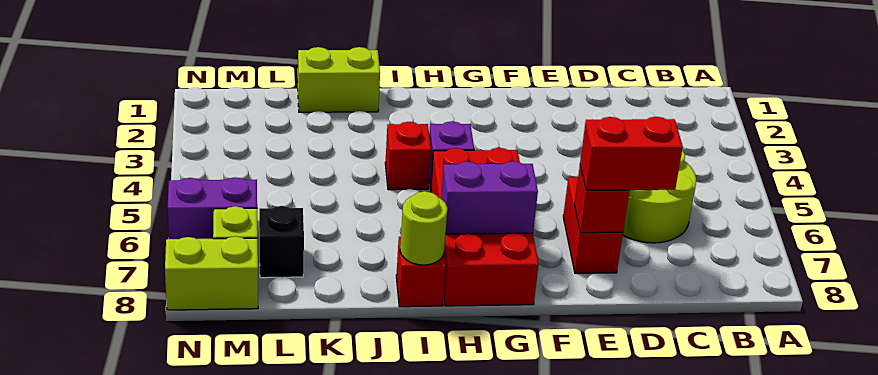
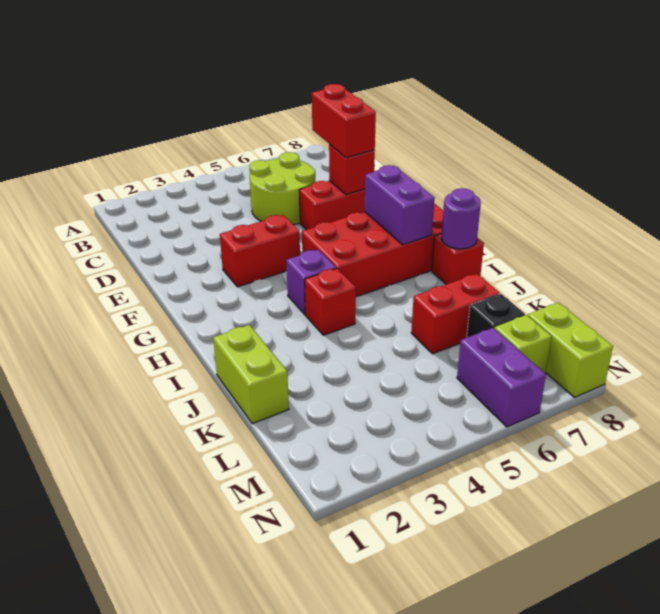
none -> red 1x2 brick [220,215,300,287]
lime 1x1 round brick [400,191,447,265] -> purple 1x1 round brick [441,188,481,249]
none -> red 1x2 brick [411,274,500,354]

